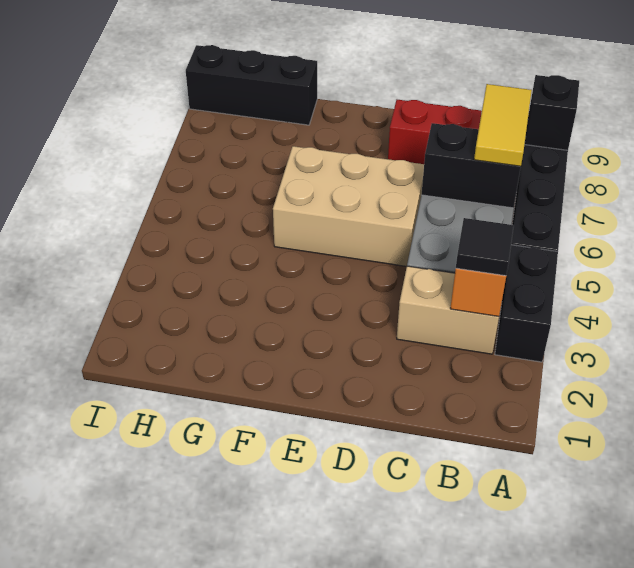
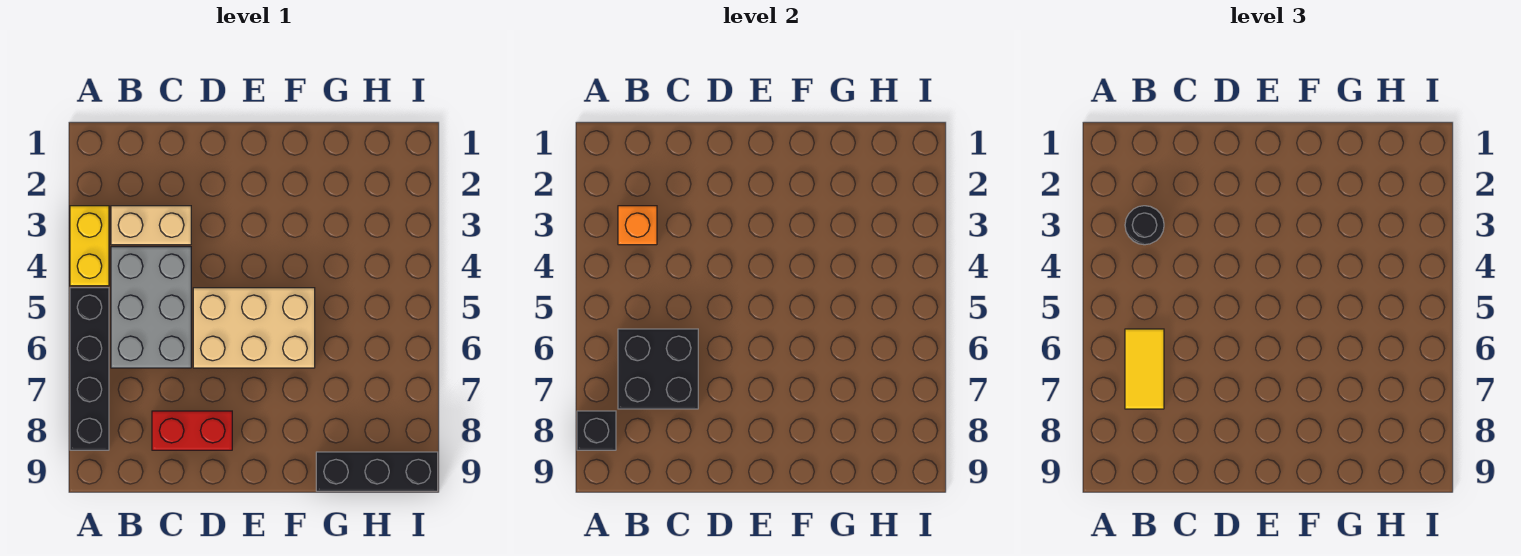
black 1x2 brick [495,245,558,362] -> yellow 1x2 brick [70,206,109,286]
black 1x1 tile [456,218,514,276] -> black 1x1 round brick [1125,206,1164,245]
black 1x2 brick [421,123,521,208] -> black 2x2 brick [618,329,698,409]

